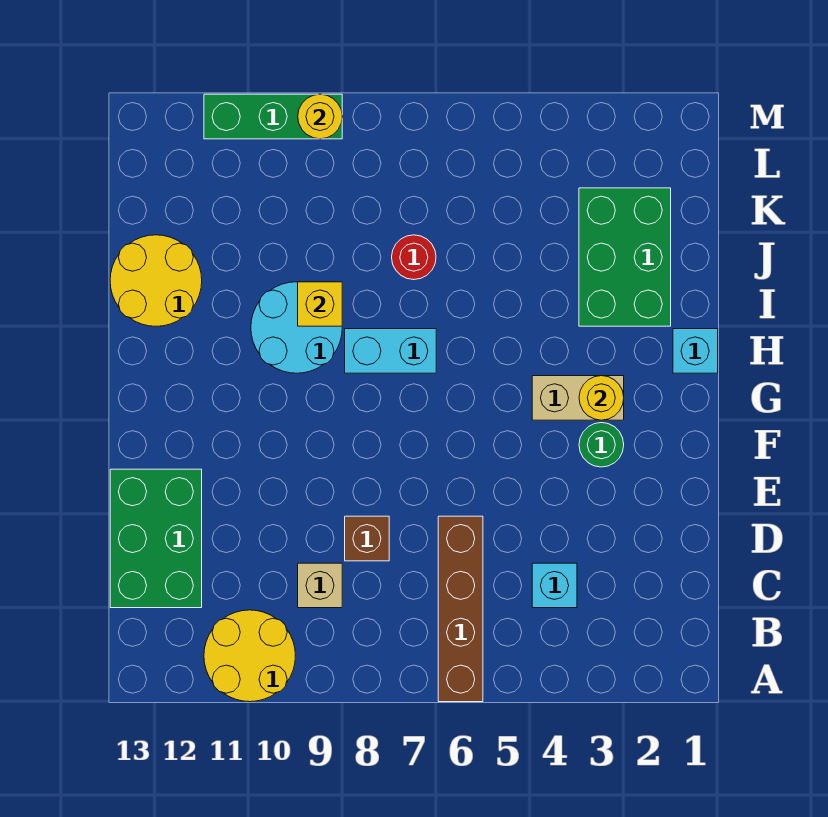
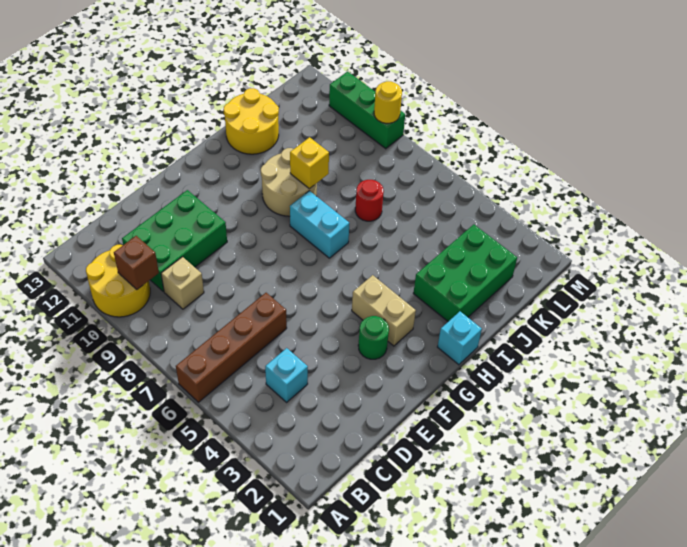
green 2x3 brick [110,469,202,608] -> green 2x3 brick moved to [122,190,227,292]
brown 1x1 brick [345,516,389,561] -> brown 1x1 brick moved to [114,236,159,289]
yellow 1x1 round brick [579,376,624,420] -> none
cyan 2x2 round brick [251,282,342,373] -> tan 2x2 round brick [261,148,317,216]

